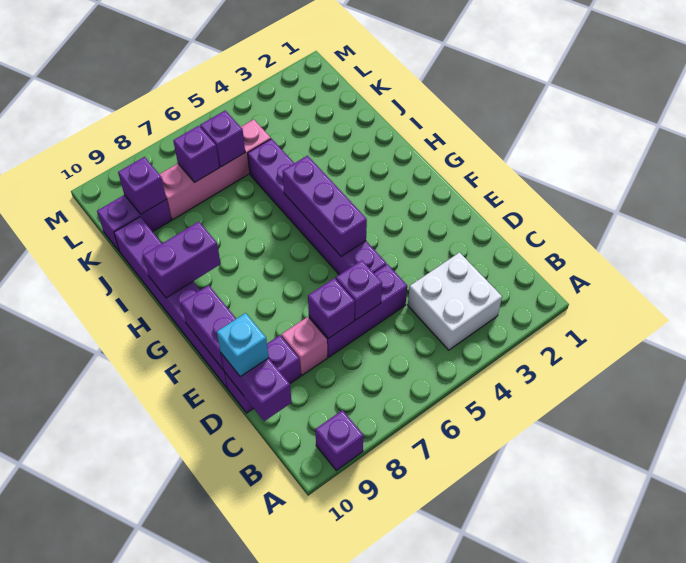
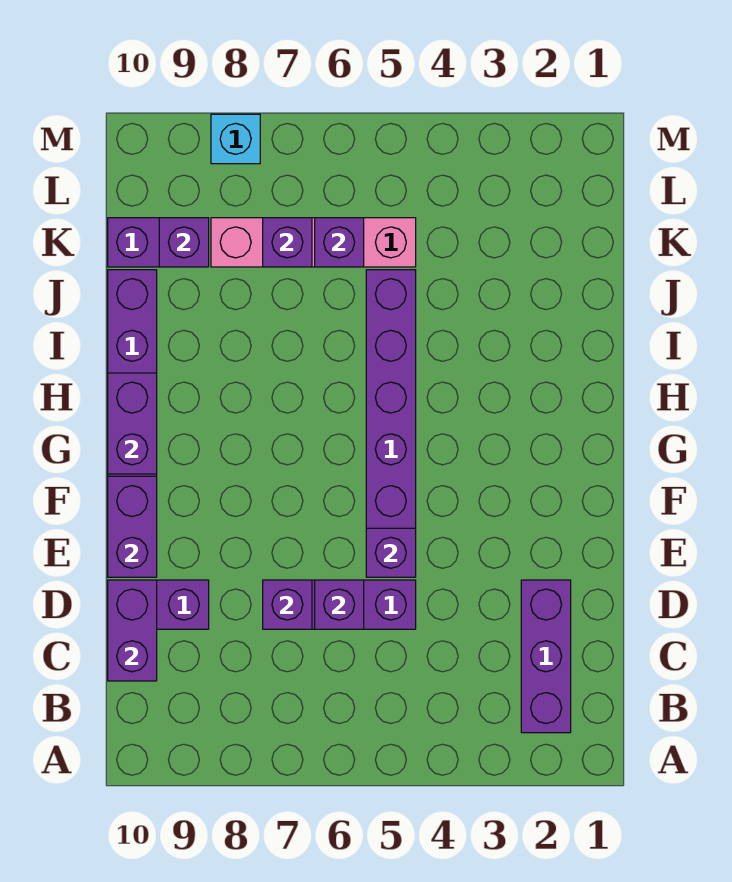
purple 1x1 brick [315,410,363,470] -> purple 1x1 brick moved to [366,528,416,577]
white 2x2 brick [408,252,502,350] -> none
pink 1x1 brick [281,317,328,375] -> none
cyan 1x1 brick [217,313,269,377] -> cyan 1x1 brick moved to [211,114,260,164]
purple 1x3 brick [282,156,367,257] -> purple 1x3 brick moved to [521,580,571,733]
purple 1x2 brick [143,222,221,298] -> purple 1x2 brick turned to [108,373,157,474]

